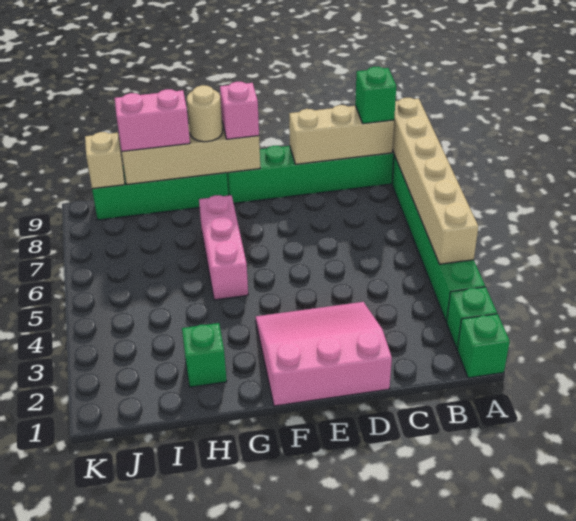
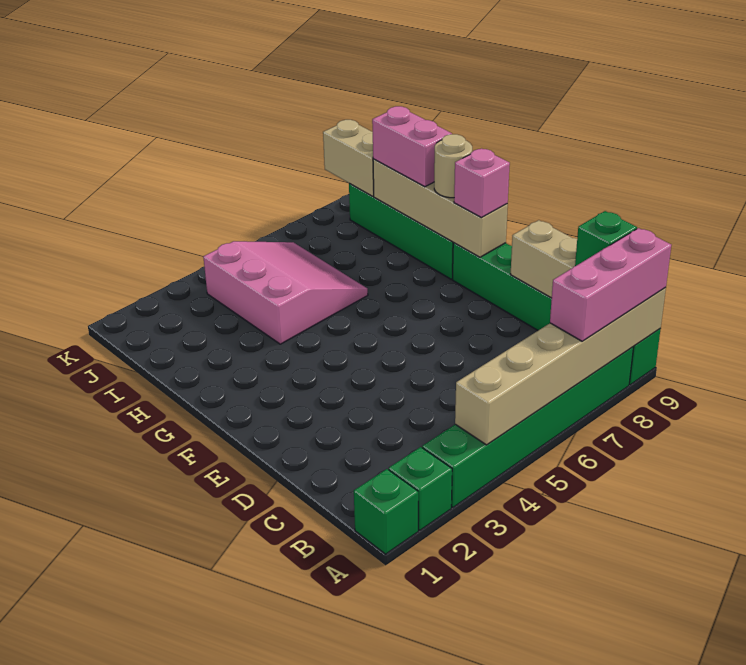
pink 3x3 slope [256,302,392,406] -> pink 3x3 slope moved to [203,241,368,344]
pink 1x3 brick [199,195,248,300] -> pink 1x3 brick moved to [550,228,671,341]
green 1x1 brick [182,323,227,387] -> none
tan 1x1 brick [85,132,125,189] -> tan 1x2 brick [323,120,374,196]

